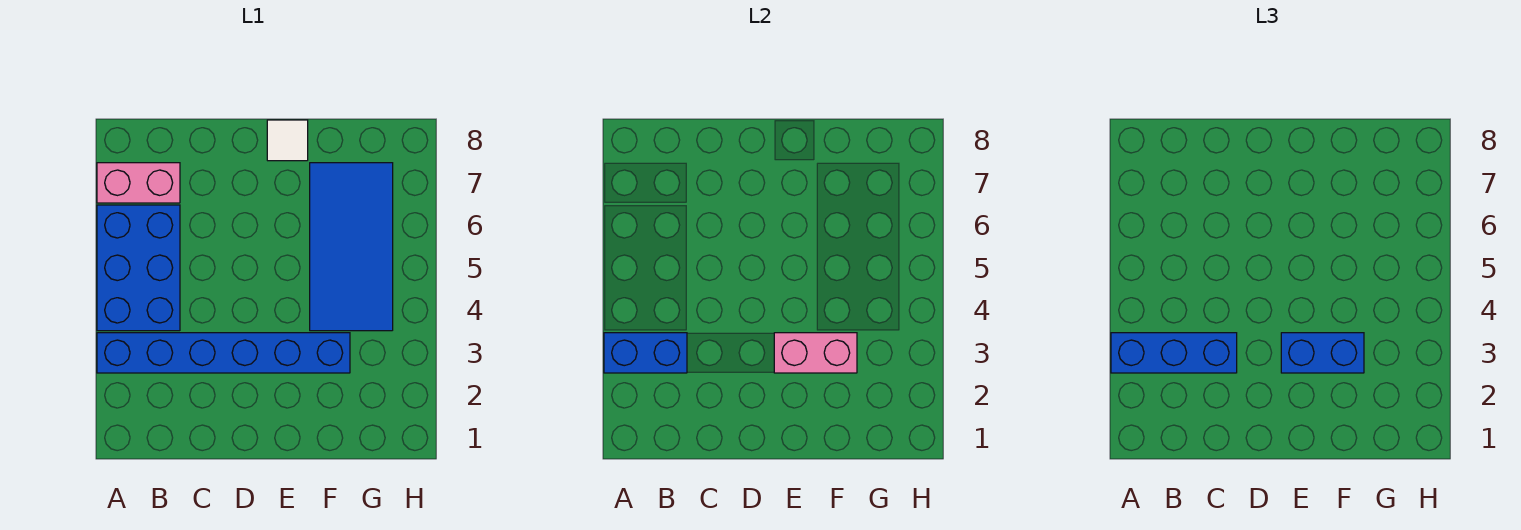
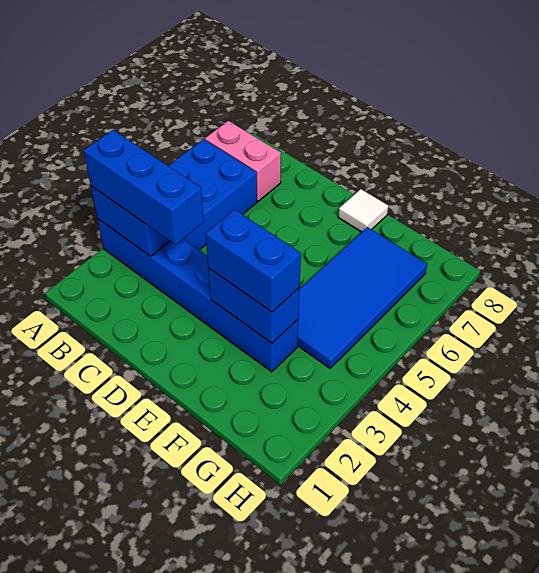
pink 1x2 brick [774,333,857,373] -> blue 1x2 brick [208,268,300,343]

